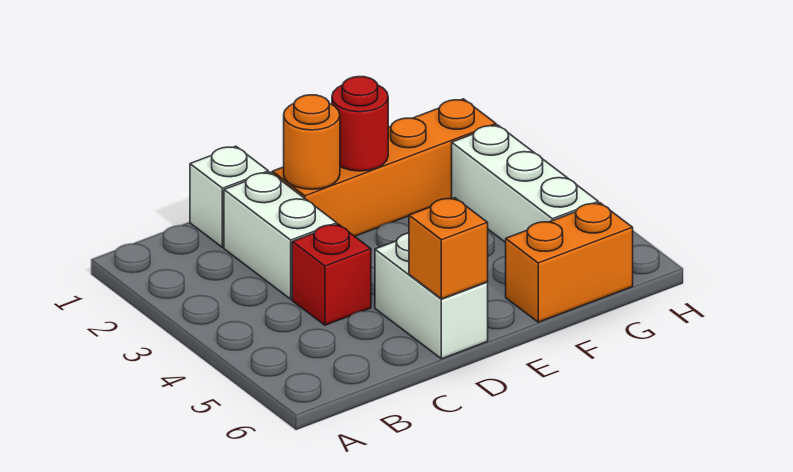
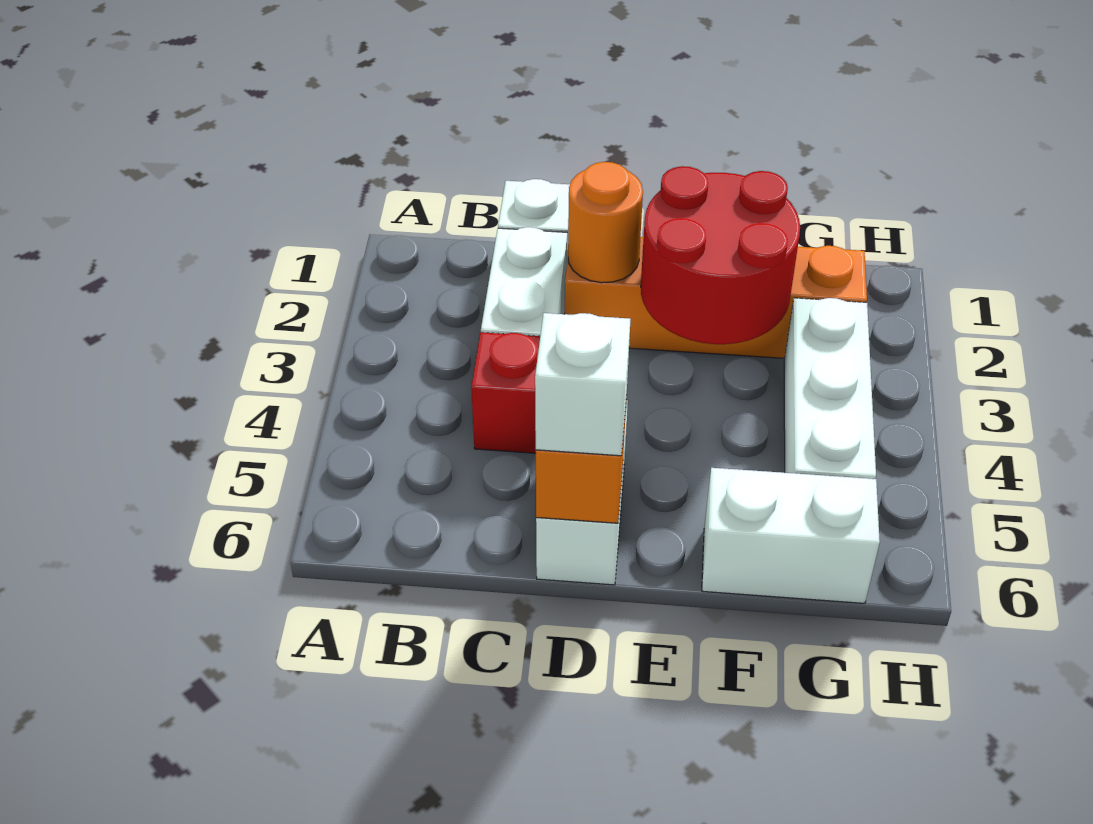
none -> white 1x1 brick [535,313,630,456]
red 1x1 round brick [332,77,388,171] -> red 2x2 round brick [641,166,800,344]
orange 1x2 brick [506,203,633,322] -> white 1x2 brick [702,468,880,603]

